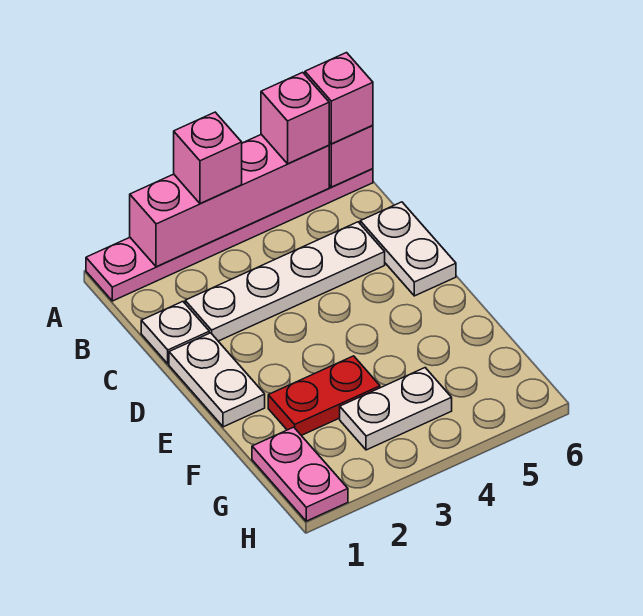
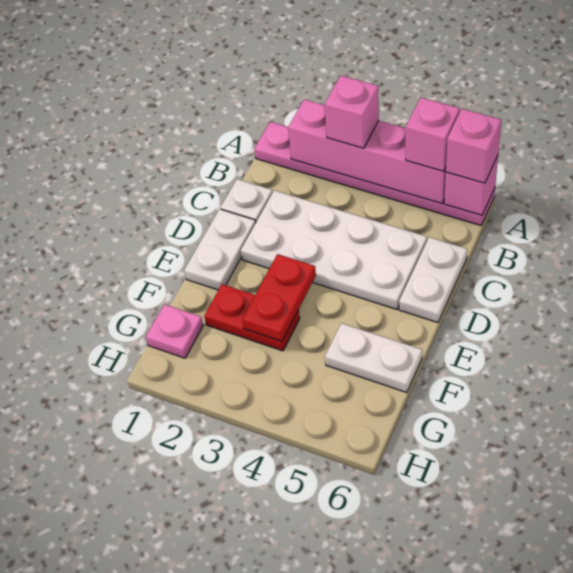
white 1x4 plate [185,222,385,341] -> white 2x4 plate [241,190,427,309]
none -> red 1x2 plate [242,254,316,341]
pink 1x2 plate [252,427,348,521] -> pink 1x1 plate [146,304,203,358]
white 1x2 plate [340,368,452,450] -> white 1x2 plate moved to [325,323,422,393]

